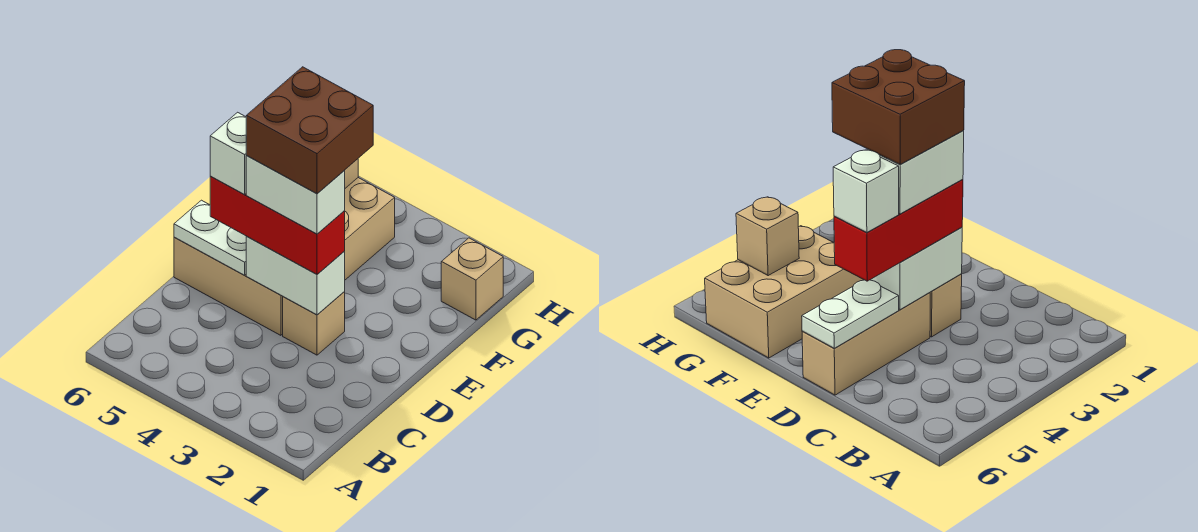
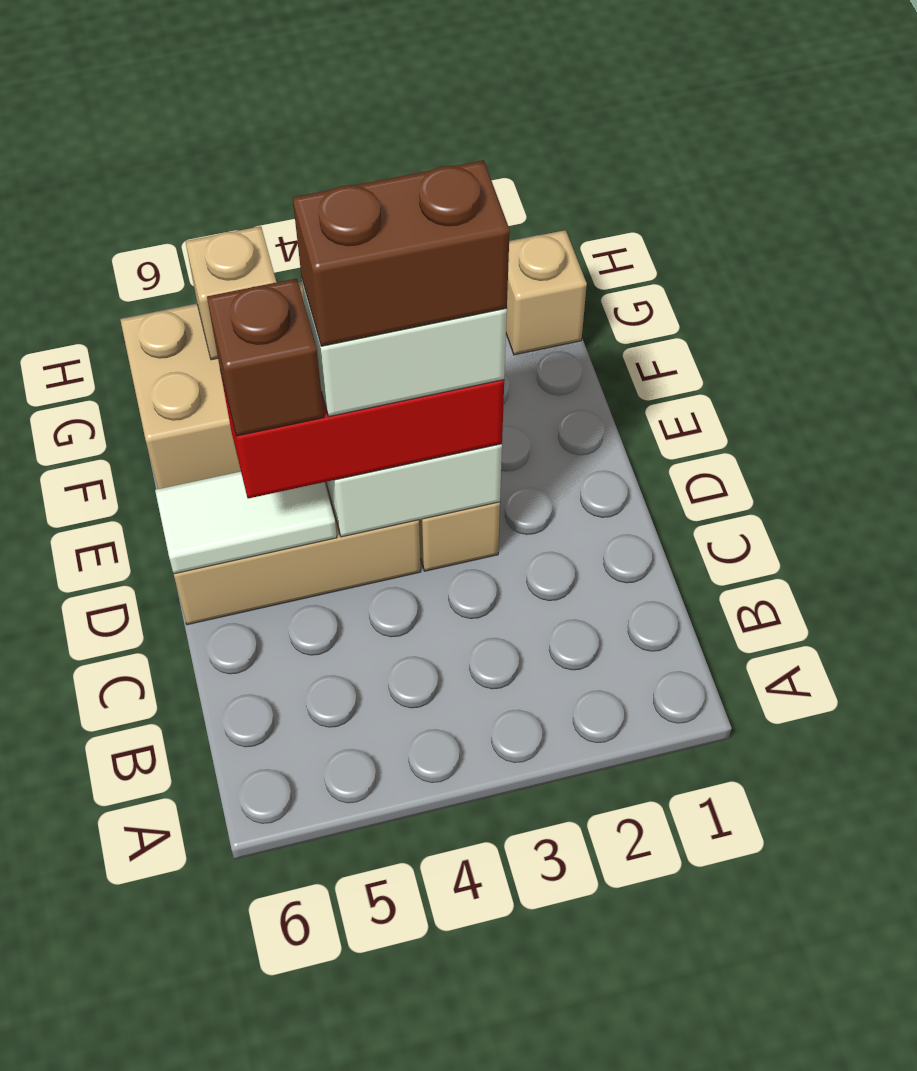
brown 2x2 brick [246,67,373,194] -> brown 1x2 brick [293,160,510,346]
white 1x2 plate [174,200,247,275] -> white 1x2 tile [155,472,337,574]
white 1x1 brick [210,112,247,194] -> brown 1x1 brick [207,278,324,436]

